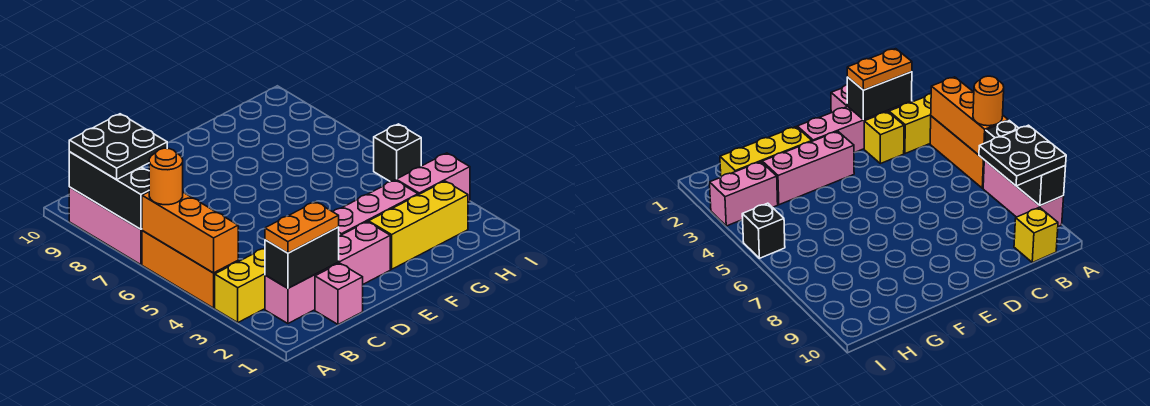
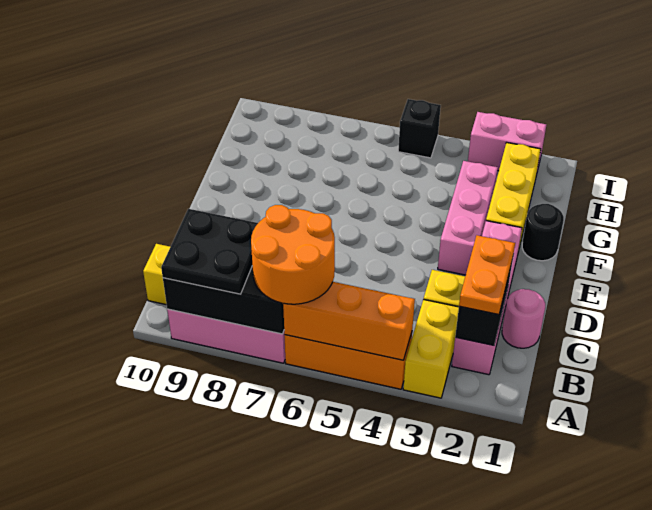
orange 1x1 round brick [149,148,183,205] -> orange 2x2 round brick [251,205,335,304]
pink 1x1 brick [315,263,363,324] -> pink 1x1 round brick [502,289,545,348]
none -> black 1x1 round brick [522,204,564,261]
pink 1x2 brick [396,153,470,202] -> pink 1x2 brick turned to [468,112,546,171]

